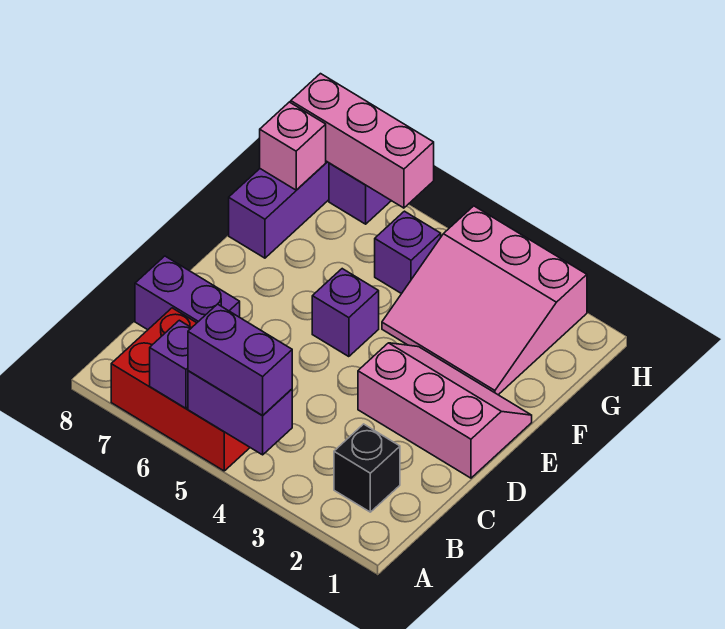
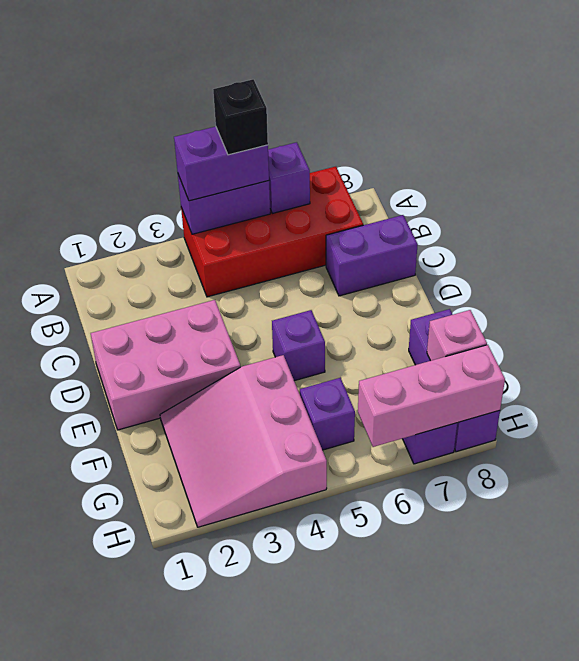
red 2x3 brick [111,308,250,471] -> red 2x4 brick [181,167,363,297]
black 1x1 brick [334,424,400,512] -> black 1x1 brick moved to [213,79,268,155]
pink 2x3 slope [358,343,532,478] -> pink 2x3 brick [91,300,240,430]
pink 3x3 slope [382,206,587,395] -> pink 3x3 slope turned to [160,355,327,527]

